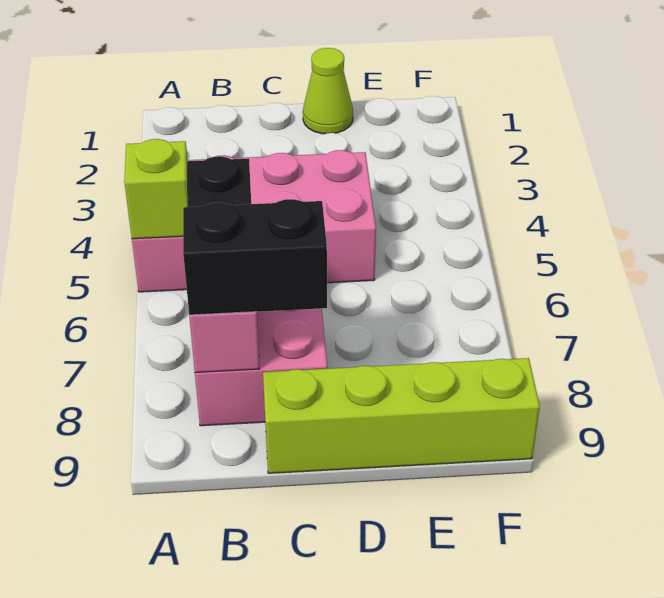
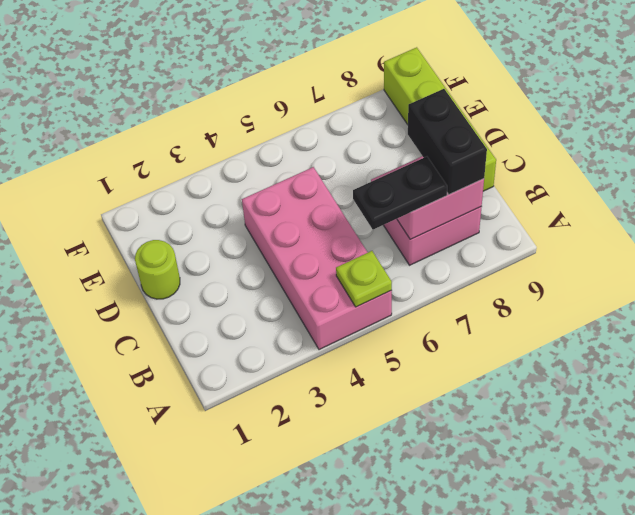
lime 1x1 brick [124,139,187,239] -> lime 1x1 plate [336,251,392,307]
lime 1x1 cone [303,48,353,134] -> lime 1x1 round brick [135,240,180,299]

